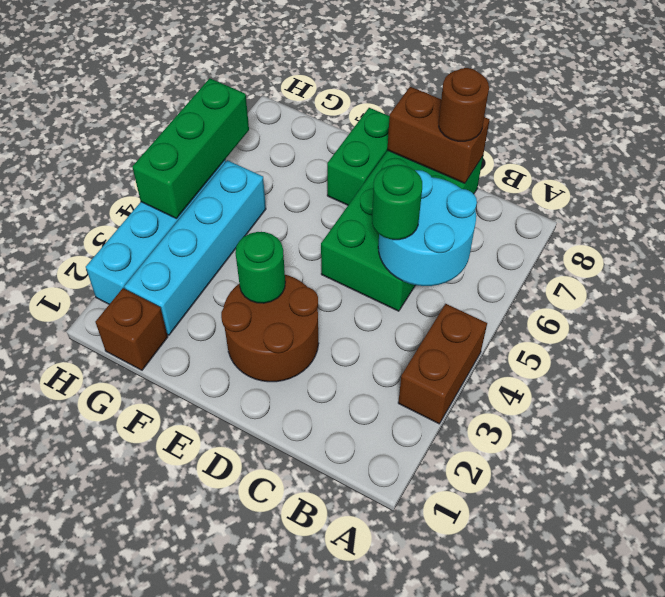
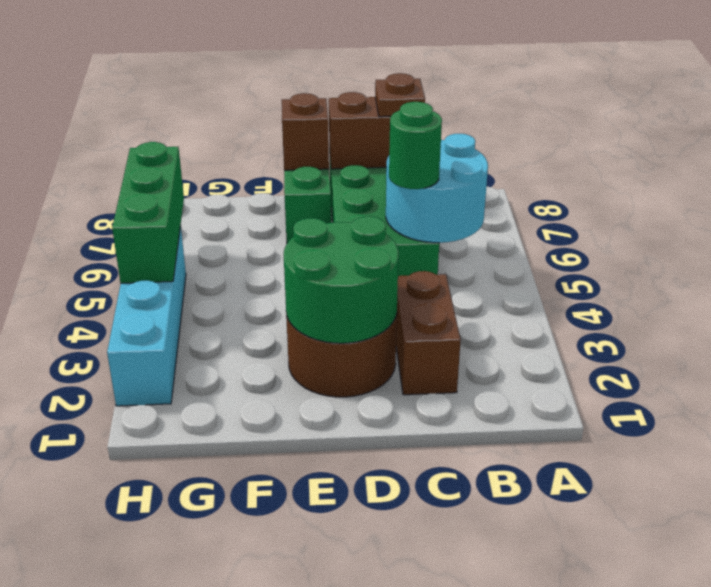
brown 1x2 brick [398,304,487,424] -> brown 1x2 brick moved to [396,271,461,395]
brown 1x1 round brick [439,68,489,141] -> brown 1x1 plate [375,73,425,117]
green 1x1 round brick [235,232,285,303] -> green 2x2 round brick [284,216,398,343]
brown 1x1 brick [95,288,168,370] -> brown 1x1 brick moved to [282,93,329,170]
cyan 1x4 brick [124,160,266,335] -> none

